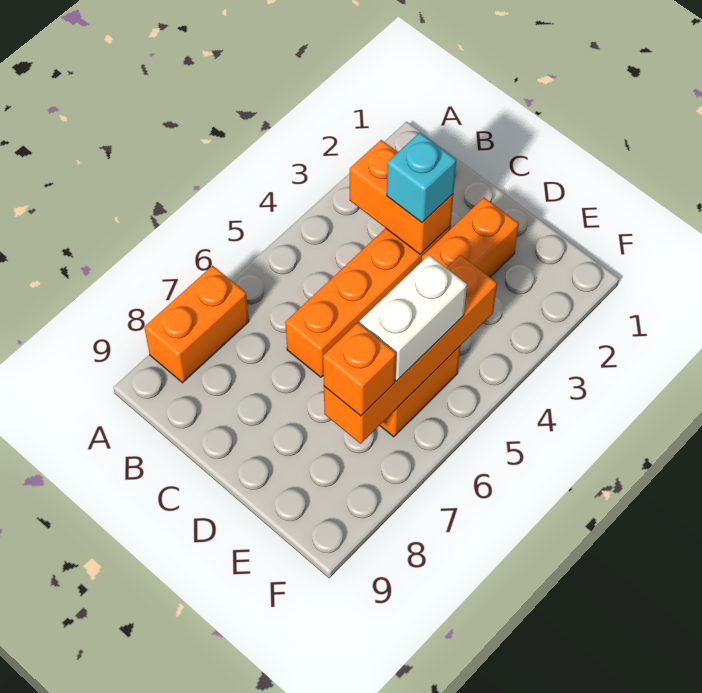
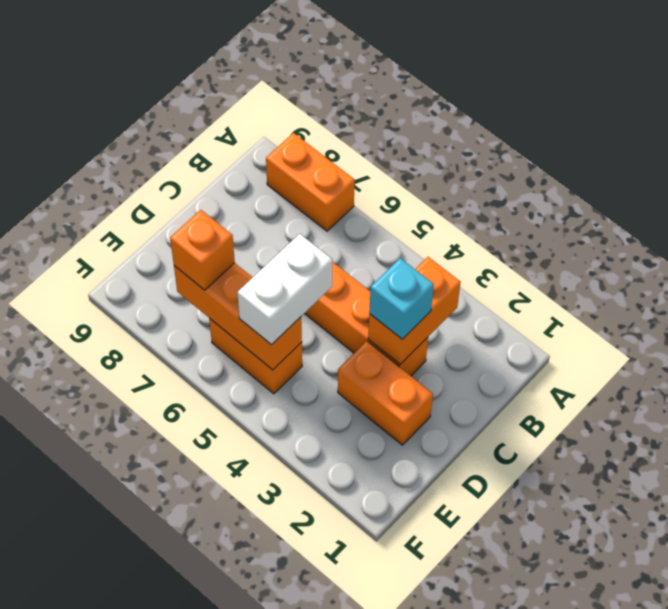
orange 1x4 brick [324,255,497,444] -> orange 1x3 brick [174,263,302,370]
white 1x2 brick [360,255,467,381] -> white 1x2 brick turned to [237,234,333,345]

